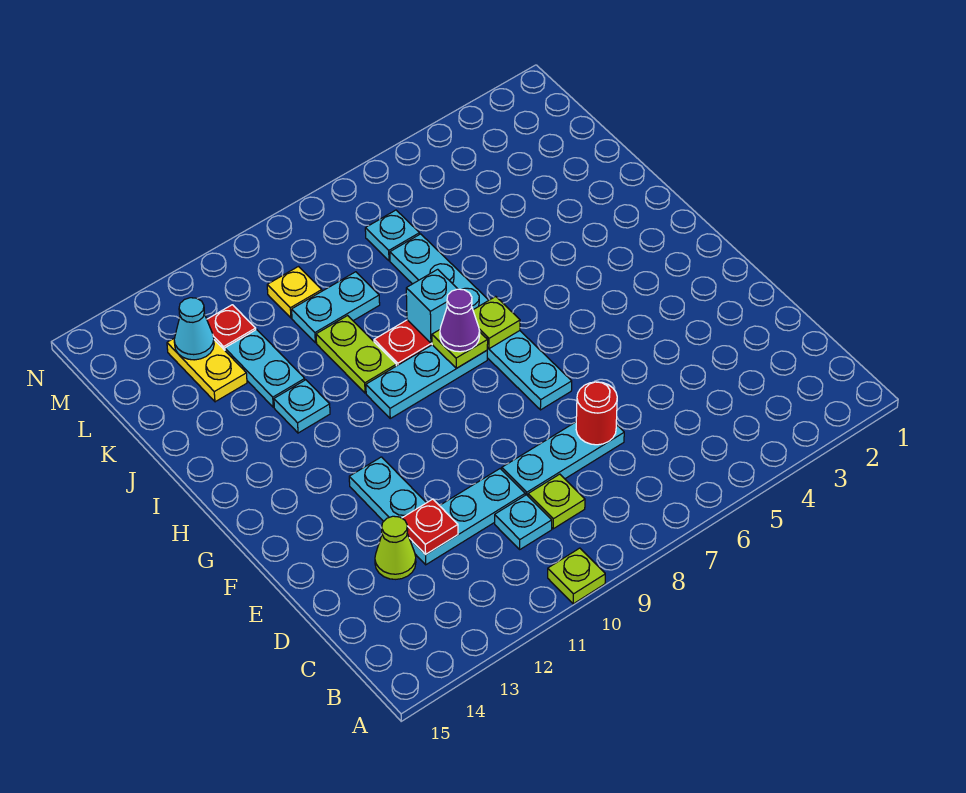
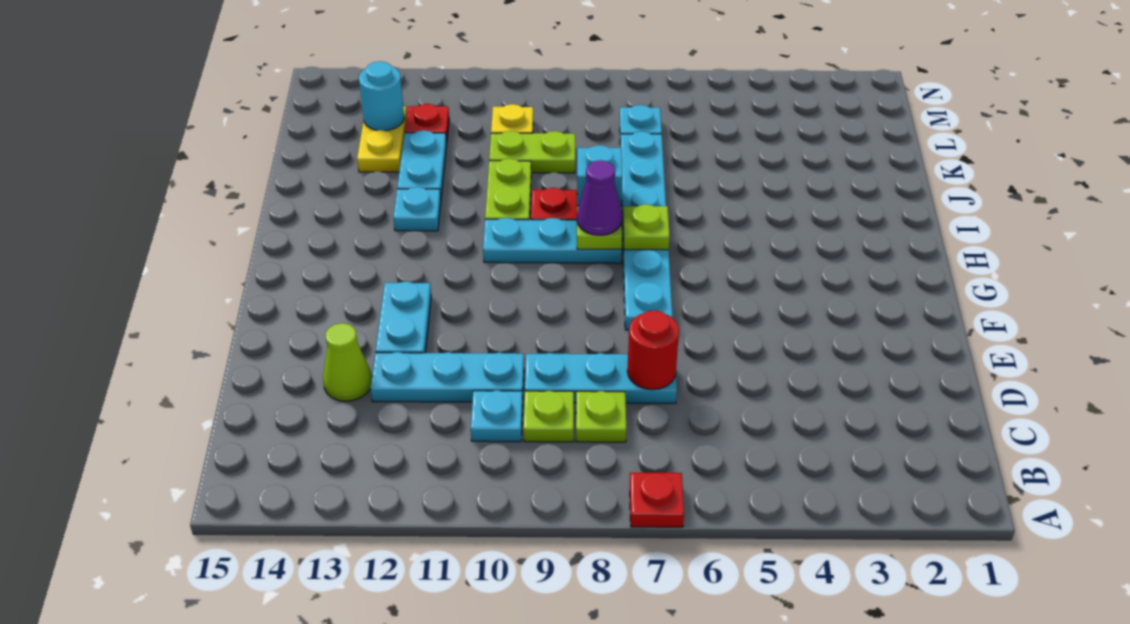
lime 1x1 plate [548,548,605,604] -> lime 1x1 plate moved to [576,391,626,442]
red 1x1 plate [402,499,458,555] -> red 1x1 plate moved to [630,473,684,527]
cyan 1x2 plate [292,272,380,343] -> lime 1x2 plate [489,131,575,173]
cyan 1x1 cone [174,298,214,360] -> cyan 1x1 round brick [359,61,404,131]

